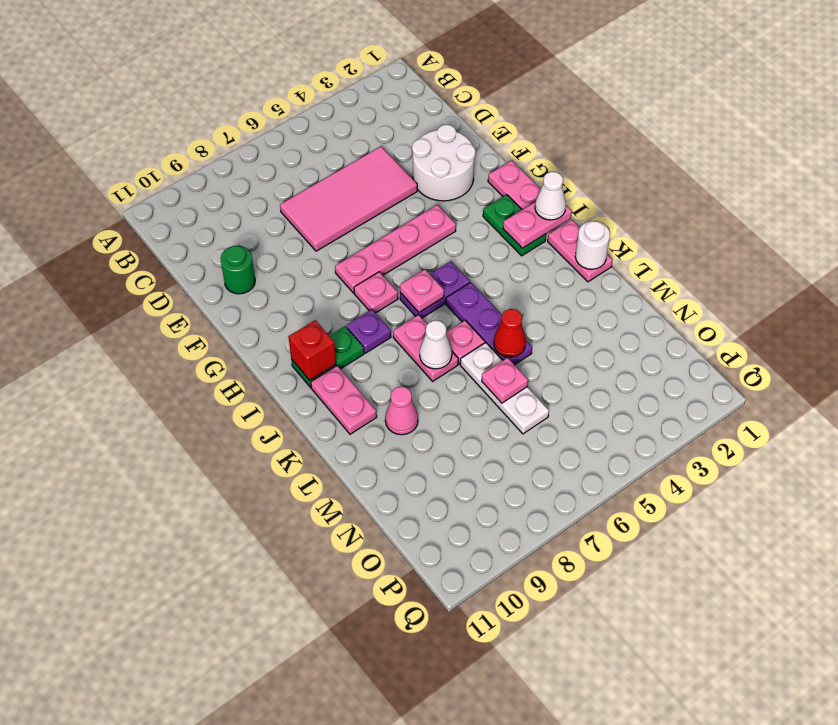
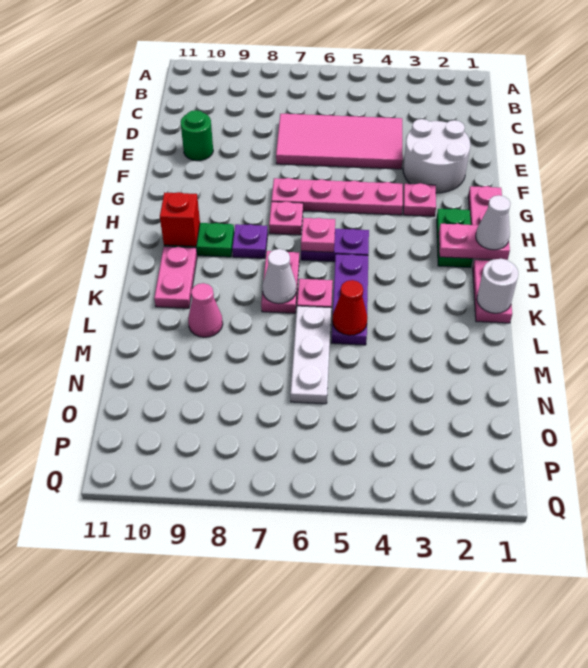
pink 1x1 plate [482,358,528,403] -> pink 1x1 plate moved to [403,183,436,216]

